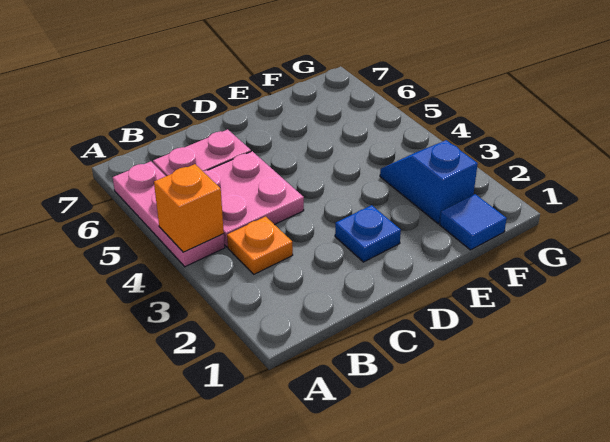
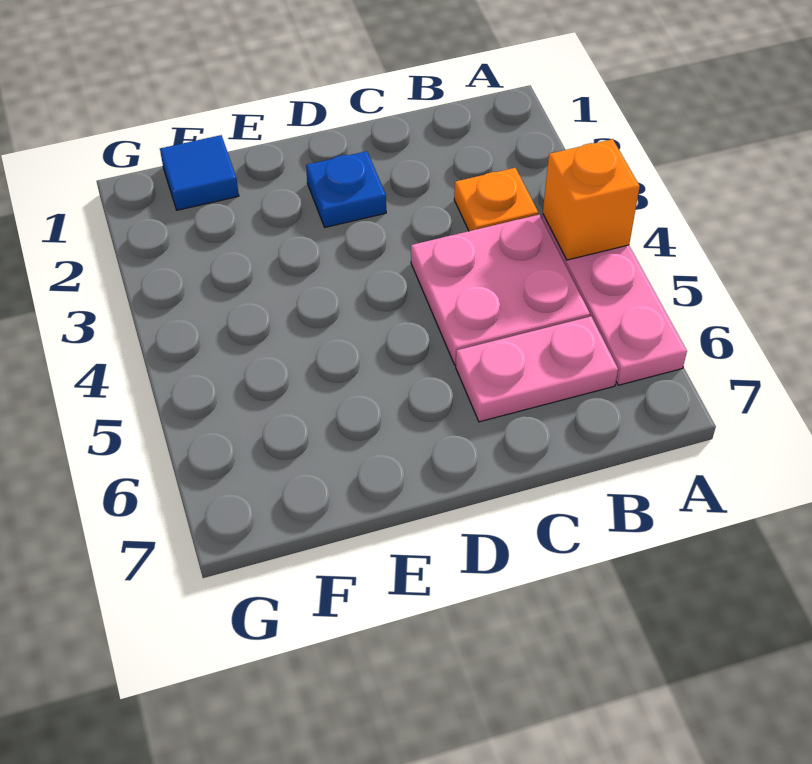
blue 1x2 slope [380,140,478,224] -> none

